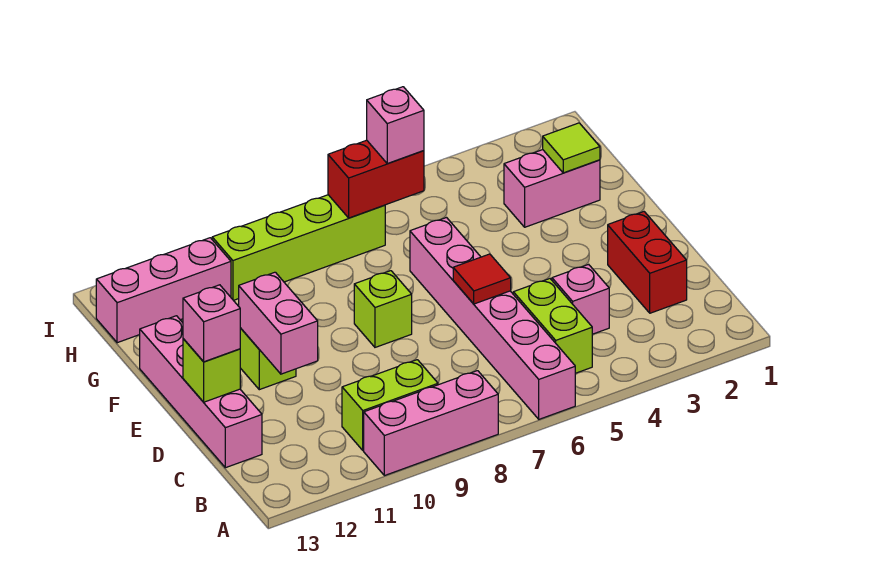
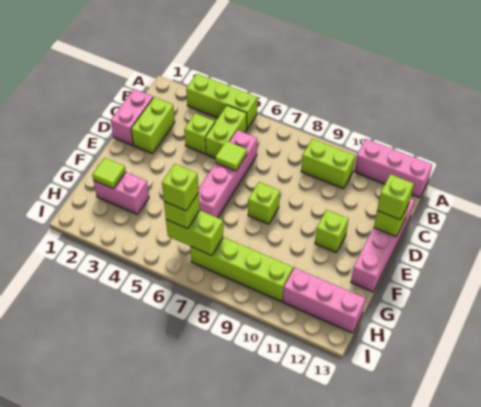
none -> lime 1x3 brick [186,74,257,129]
pink 1x6 brick [410,218,575,419] -> pink 1x4 brick [198,130,257,218]
pink 1x3 brick [364,371,498,476] -> pink 1x3 brick moved to [354,139,432,198]
red 1x2 brick [608,212,687,313] -> lime 1x2 brick [131,97,175,154]
pink 1x1 brick [552,264,609,334] -> lime 1x1 brick [184,113,215,154]
red 1x1 tile [453,254,511,304] -> lime 1x1 tile [215,141,247,171]
pink 1x2 brick [239,272,318,374] -> pink 1x2 brick moved to [111,89,153,145]
pink 1x1 brick [183,285,240,362] -> lime 1x1 brick [377,174,414,220]
red 1x2 brick [328,140,424,218] -> lime 1x2 brick [166,210,223,256]
pink 1x1 brick [367,87,424,163] -> lime 1x1 brick [164,193,200,229]
none -> lime 1x1 brick [162,164,199,211]

